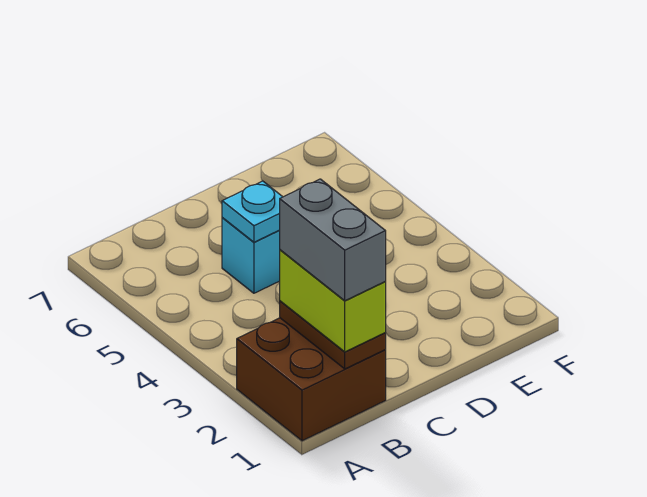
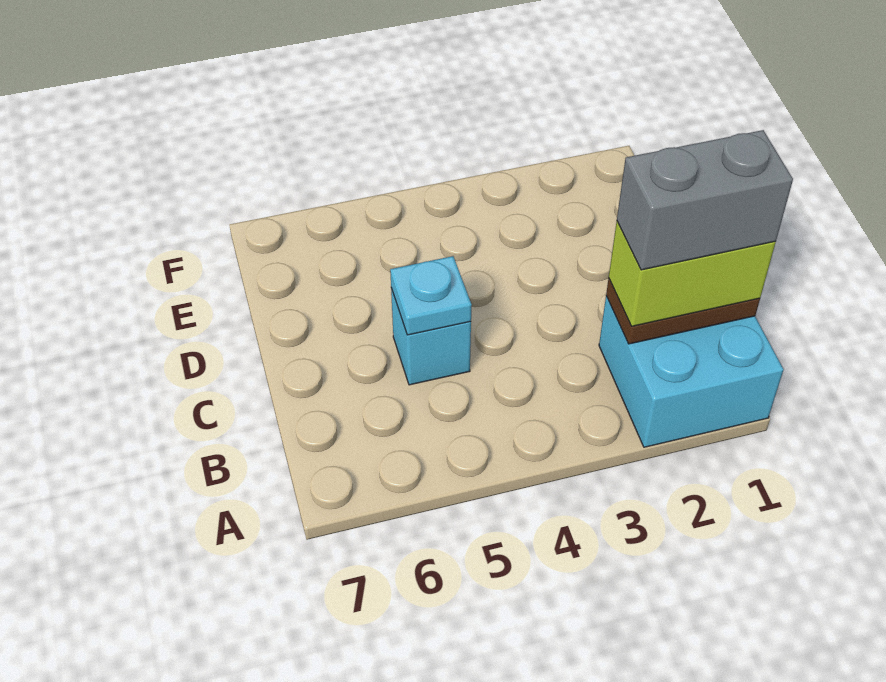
brown 2x2 brick [237,318,386,441] -> cyan 2x2 brick [599,296,784,447]

